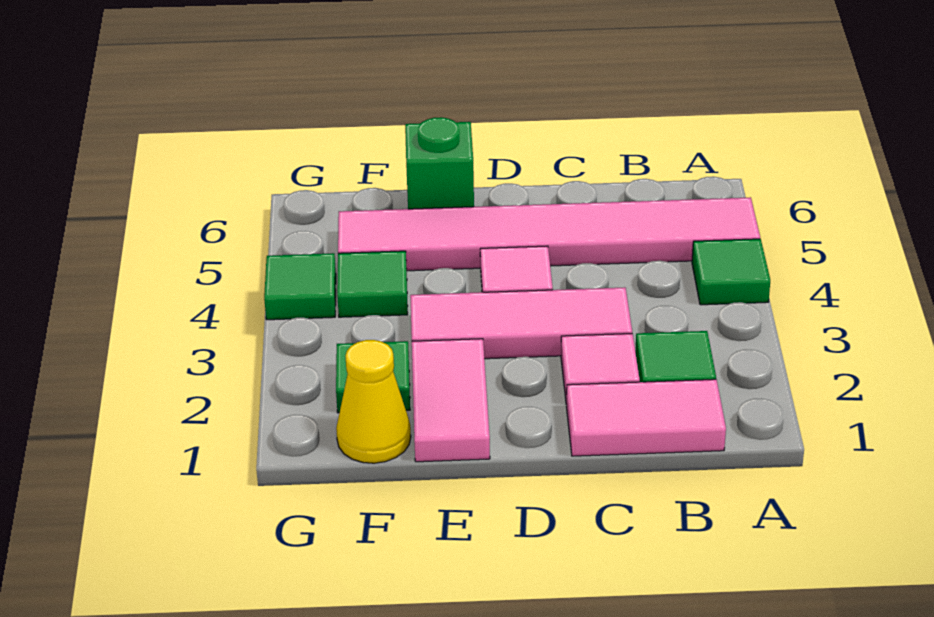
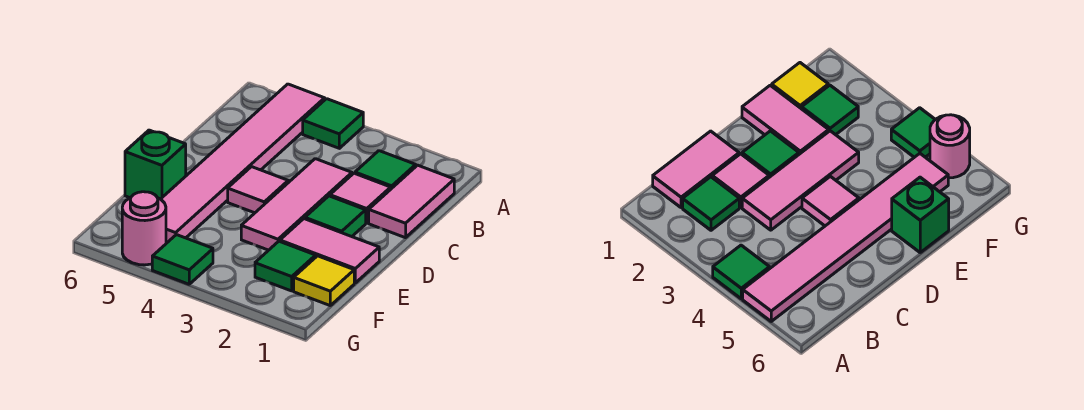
yellow 1x1 cone [336,340,411,463] -> yellow 1x1 tile [294,256,354,305]
green 1x1 tile [337,251,408,317] -> green 1x1 tile moved to [305,196,366,237]
none -> pink 1x1 round brick [122,192,166,265]

